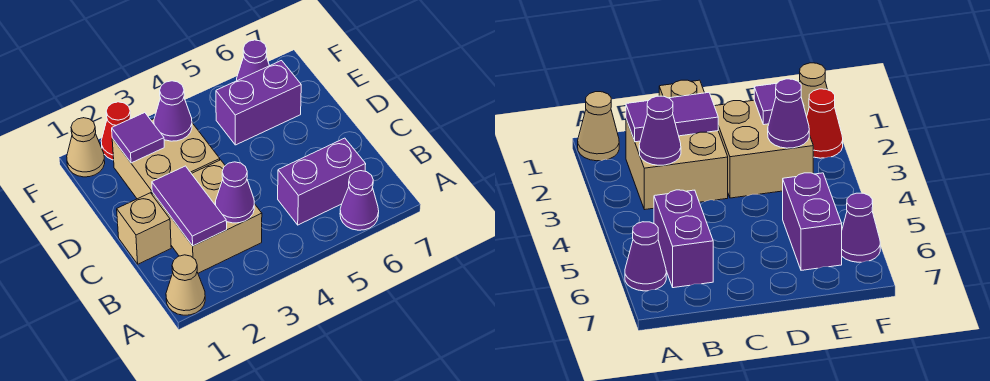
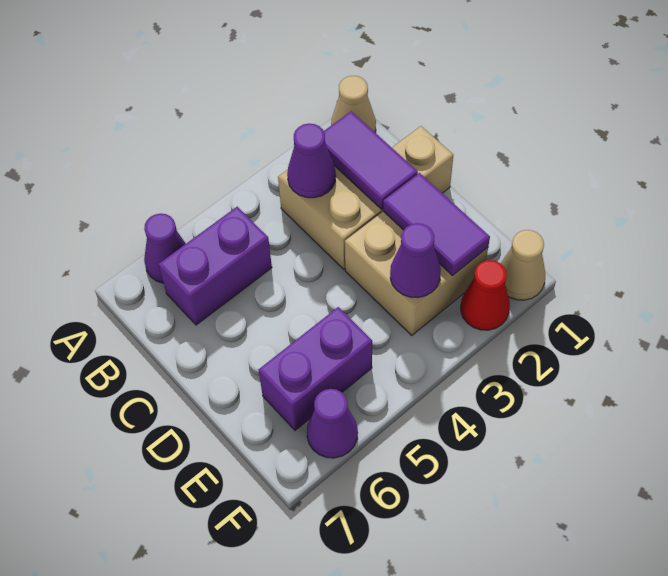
purple 1x1 tile [112,113,164,163] -> purple 1x2 tile [383,173,490,276]

